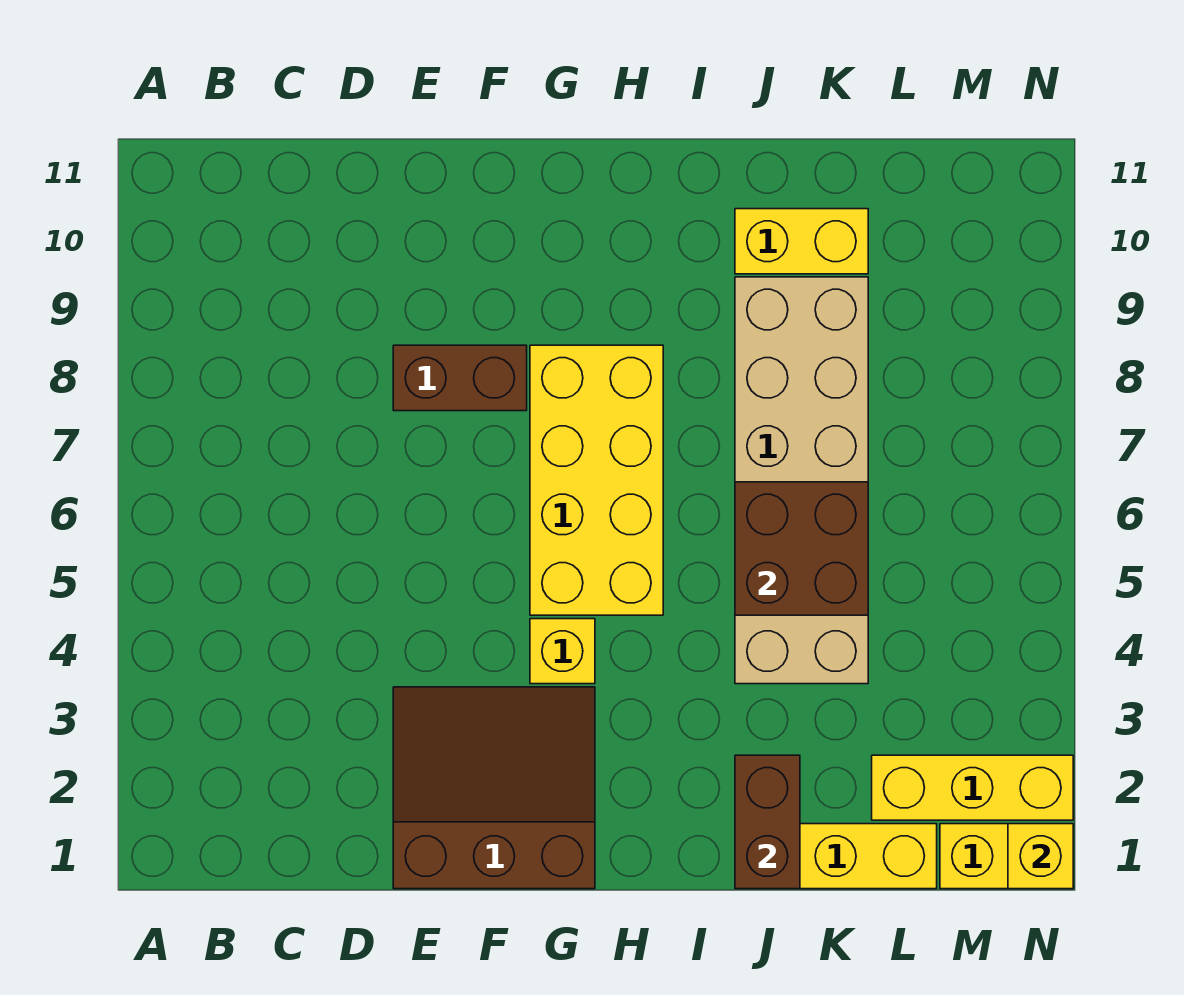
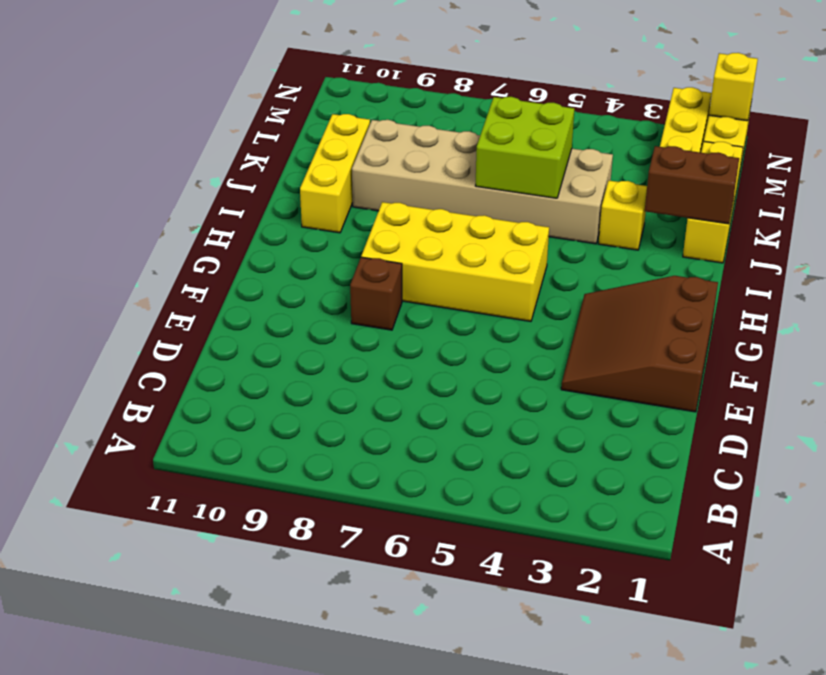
brown 1x2 brick [393,345,527,411] -> brown 1x1 brick [350,257,402,330]
yellow 1x1 brick [530,619,595,684] -> yellow 1x1 brick moved to [599,181,647,250]
brown 2x2 brick [735,482,868,615] -> lime 2x2 brick [475,97,574,198]
yellow 1x2 brick [735,209,868,274] -> yellow 1x3 brick [300,114,370,233]

